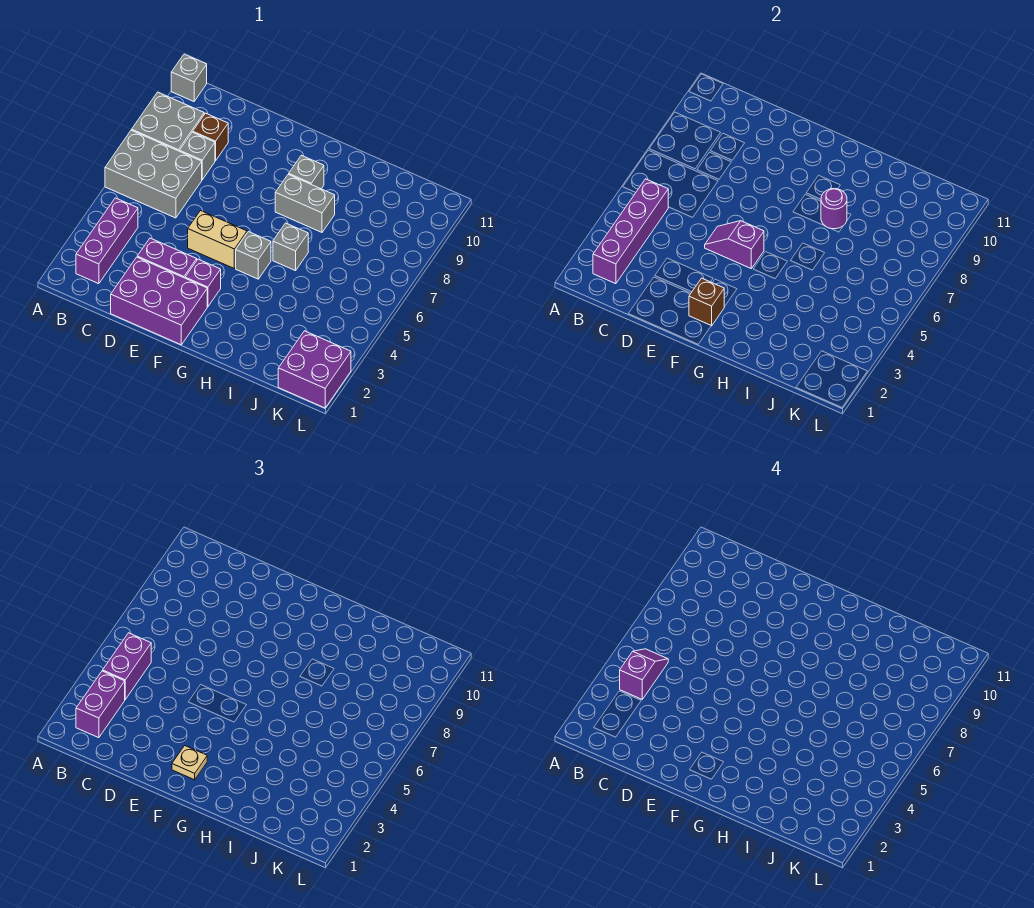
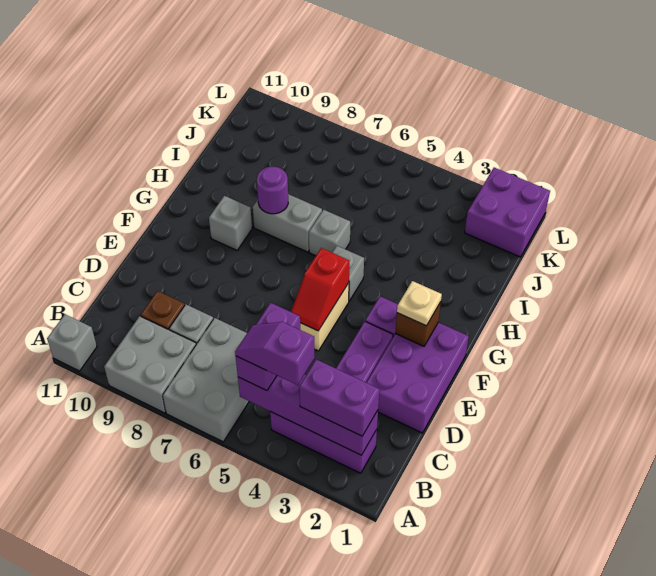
purple 1x2 brick [103,633,151,699] -> purple 1x2 brick turned to [236,303,300,391]
purple 1x2 slope [705,221,764,268] -> red 1x2 slope [291,248,349,331]
grey 1x2 brick [275,174,335,232] -> grey 1x2 brick turned to [253,194,322,252]

